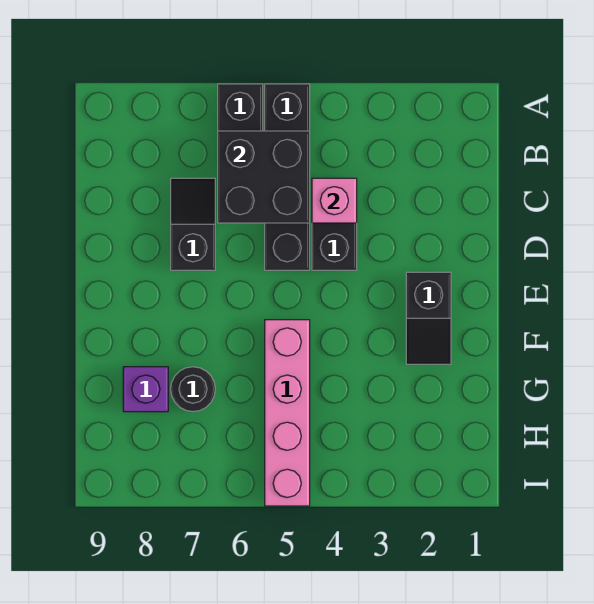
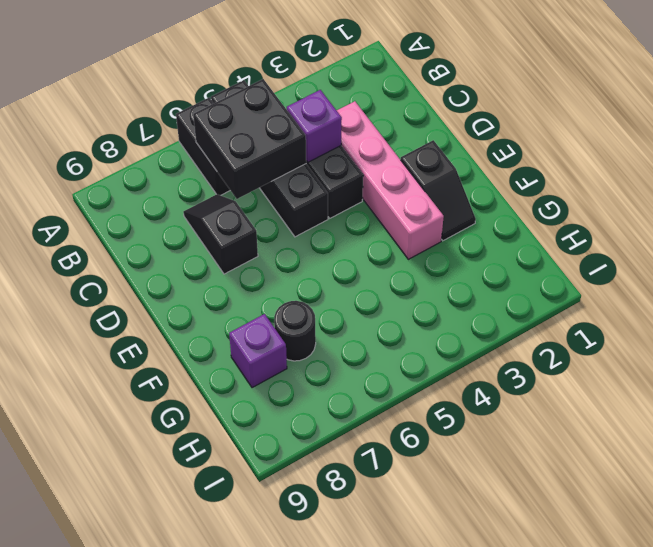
pink 1x1 brick [312,178,357,223] -> purple 1x1 brick [287,90,342,162]
pink 1x4 brick [265,320,310,506] -> pink 1x4 brick moved to [337,101,444,259]

